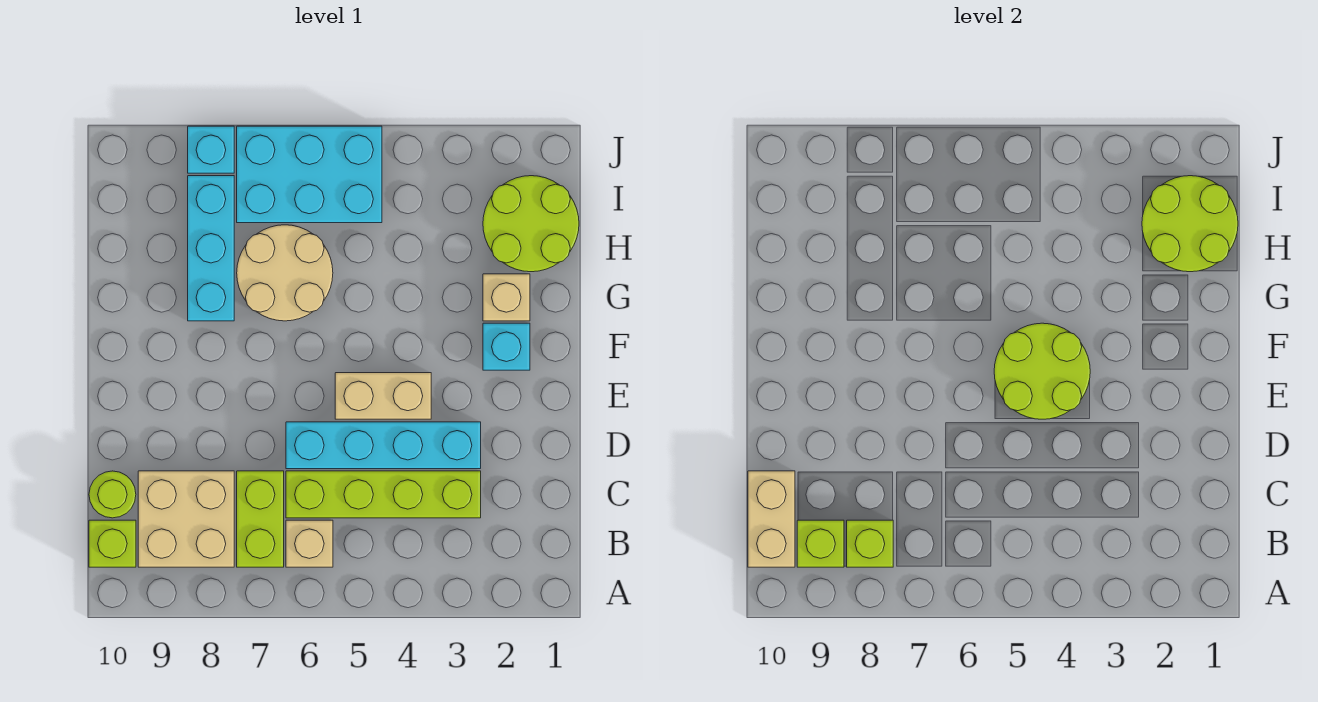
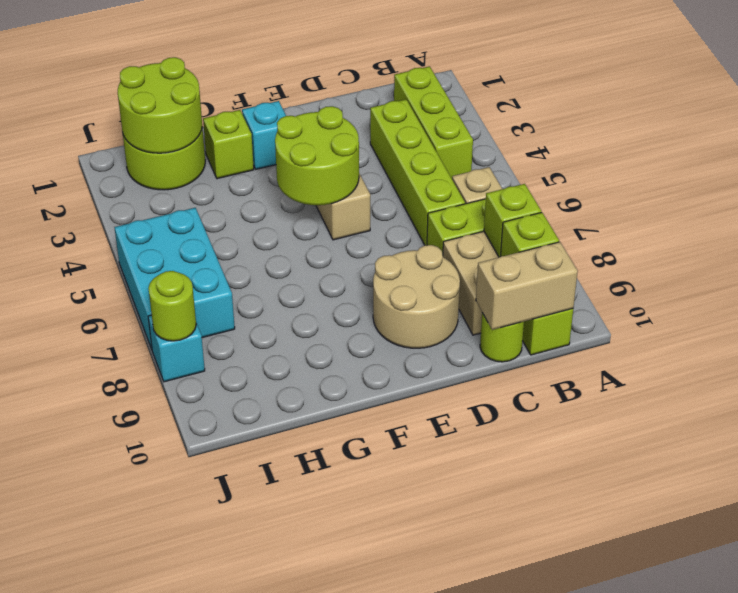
none -> lime 1x3 brick [394,66,473,178]
cyan 1x4 brick [286,422,481,469] -> none
tan 1x1 brick [483,274,530,321] -> lime 1x1 brick [203,110,254,179]
tan 2x2 round brick [237,225,333,321] -> tan 2x2 round brick moved to [373,245,460,348]
cyan 1x3 brick [188,176,234,321] -> none
none -> lime 1x1 round brick [148,271,196,341]

